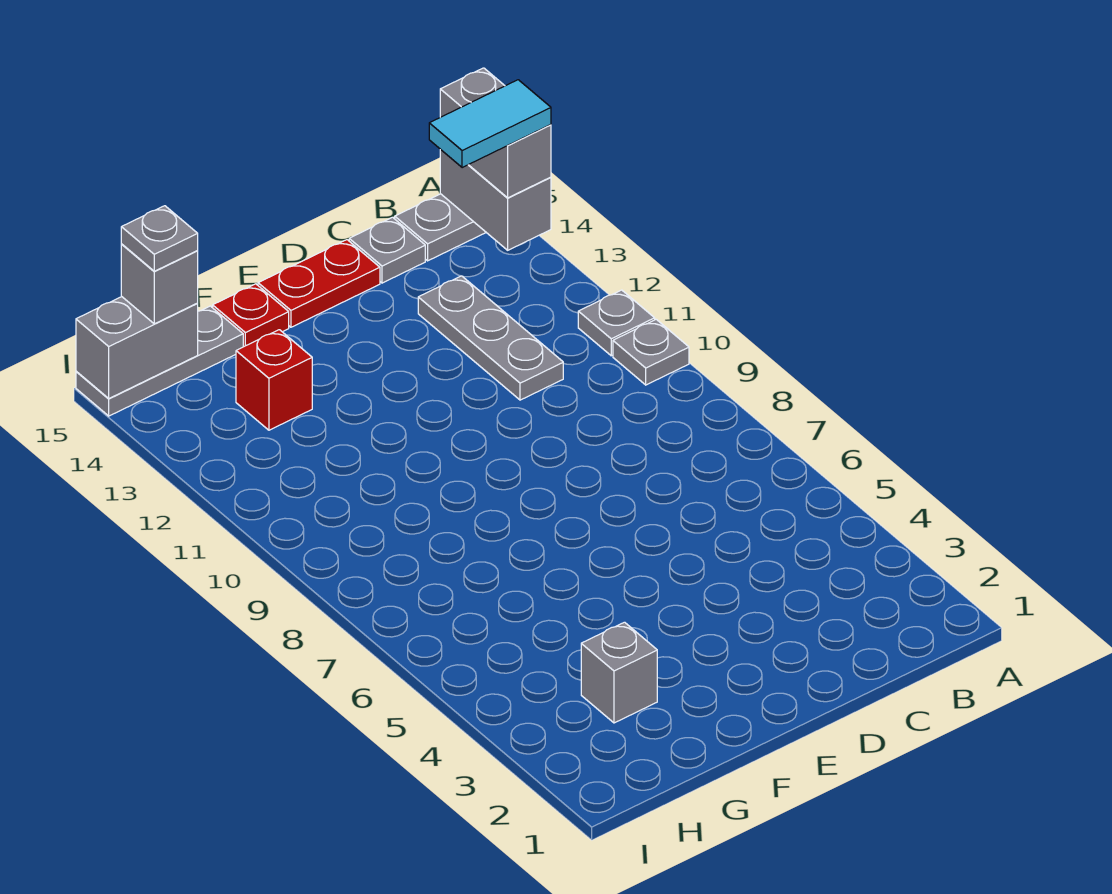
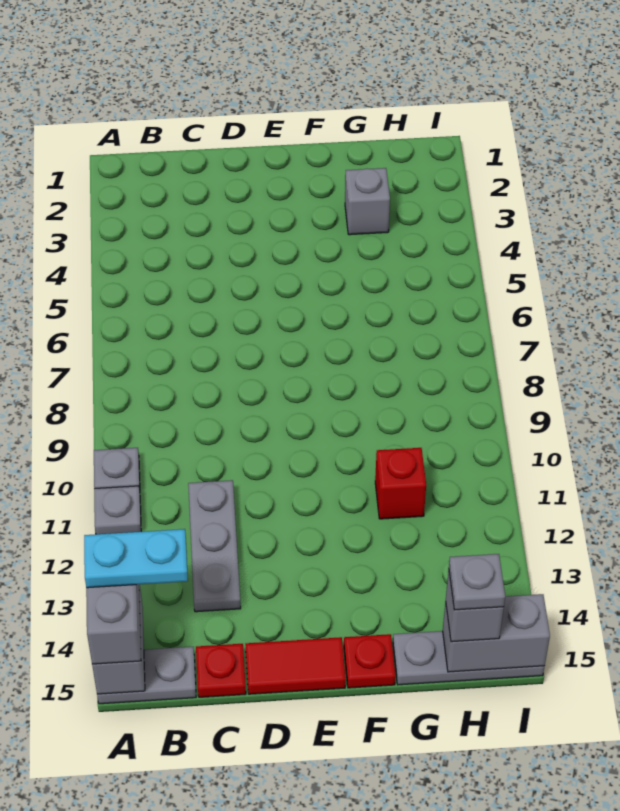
cyan 1x2 tile [429,80,551,168] -> cyan 1x2 plate [84,529,188,588]
grey 1x1 plate [349,217,425,283] -> red 1x1 plate [196,644,246,697]
red 1x2 plate [258,240,380,327] -> red 1x2 tile [245,637,346,694]
red 1x1 brick [236,330,312,430] -> red 1x1 brick moved to [375,448,426,519]

